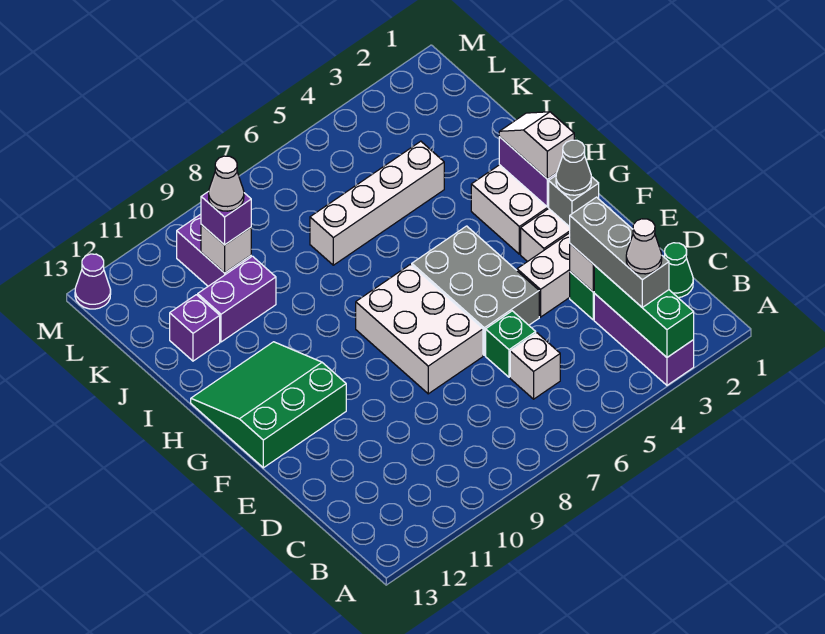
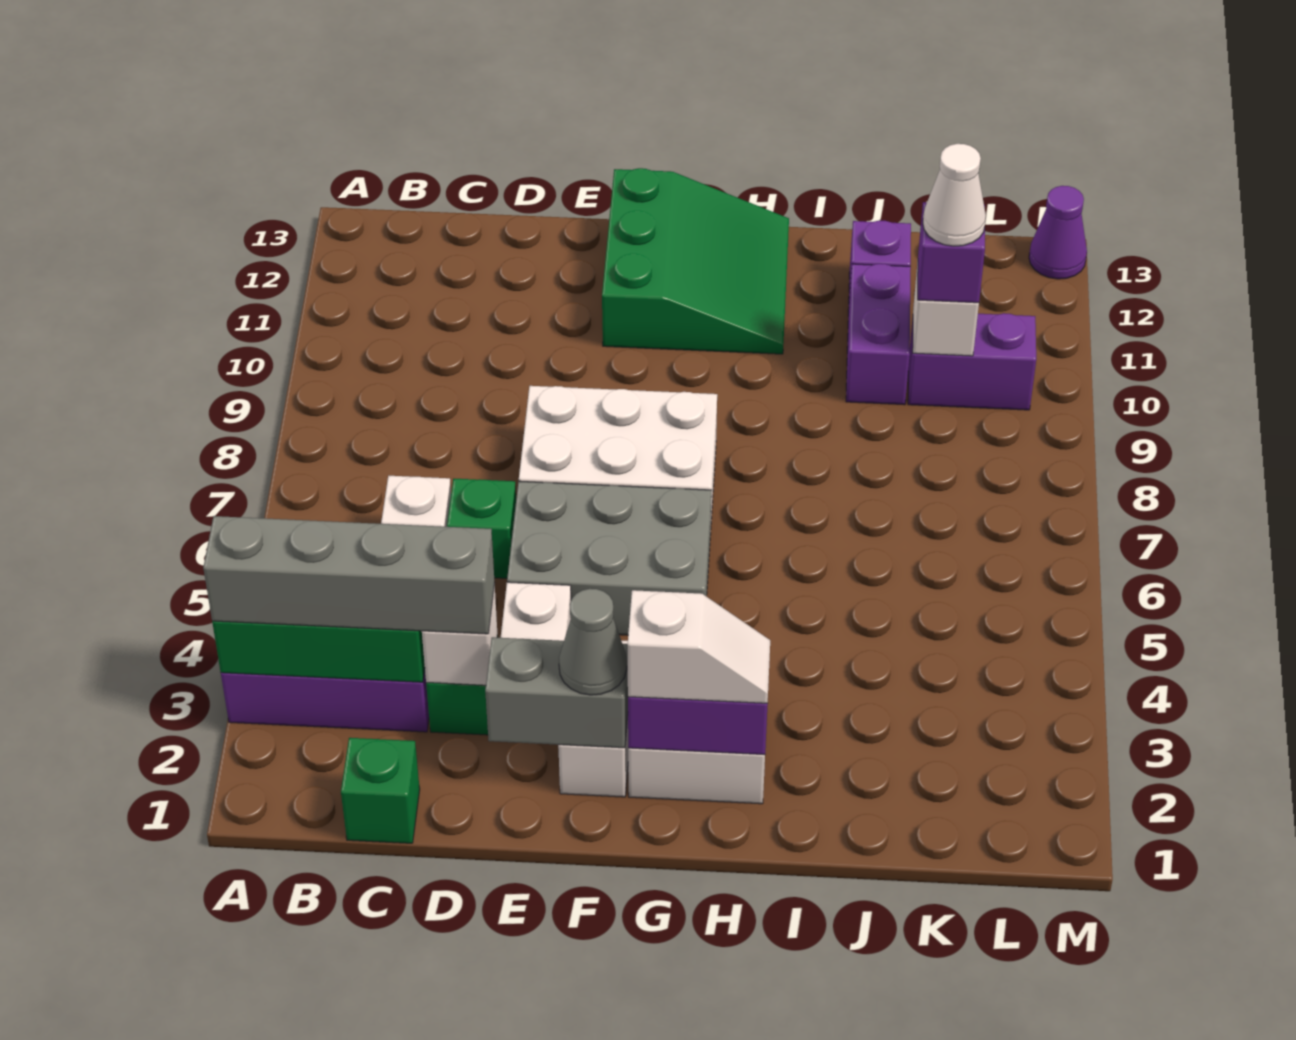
grey 1x3 brick [570,197,669,308] -> grey 1x4 brick [203,516,495,634]
white 1x1 cone [626,219,662,274] -> none
green 1x1 cone [665,243,693,298] -> green 1x1 brick [341,738,420,843]
grey 1x1 brick [549,176,599,227] -> grey 1x2 brick [485,637,628,748]
white 1x4 brick [310,141,444,265] -> none

